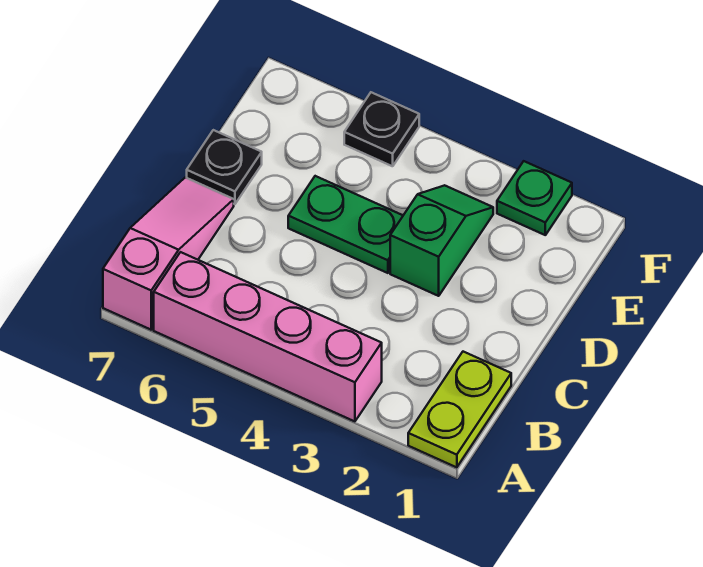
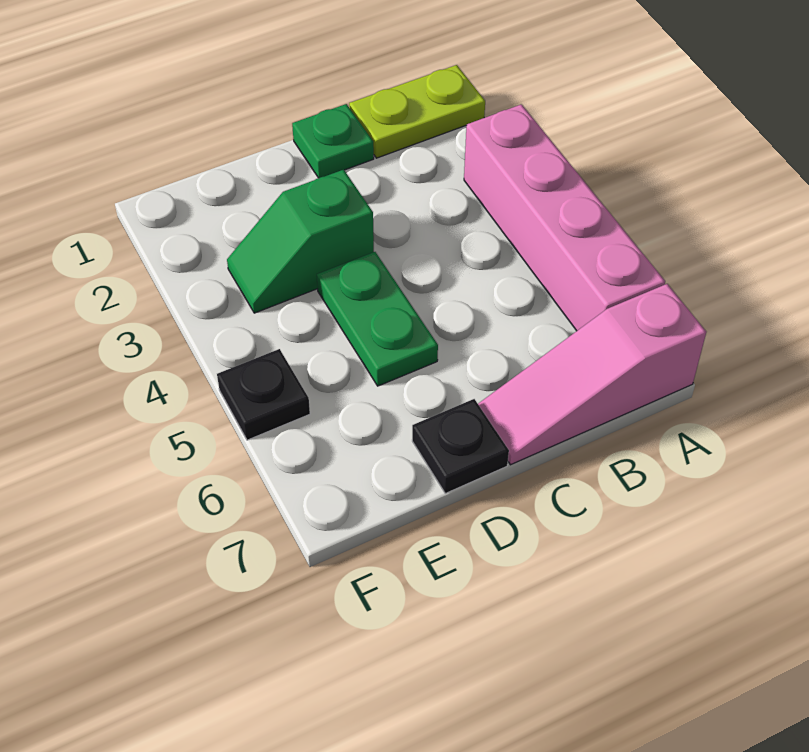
green 1x1 plate [497,161,572,235] -> green 1x1 plate moved to [292,104,374,178]

